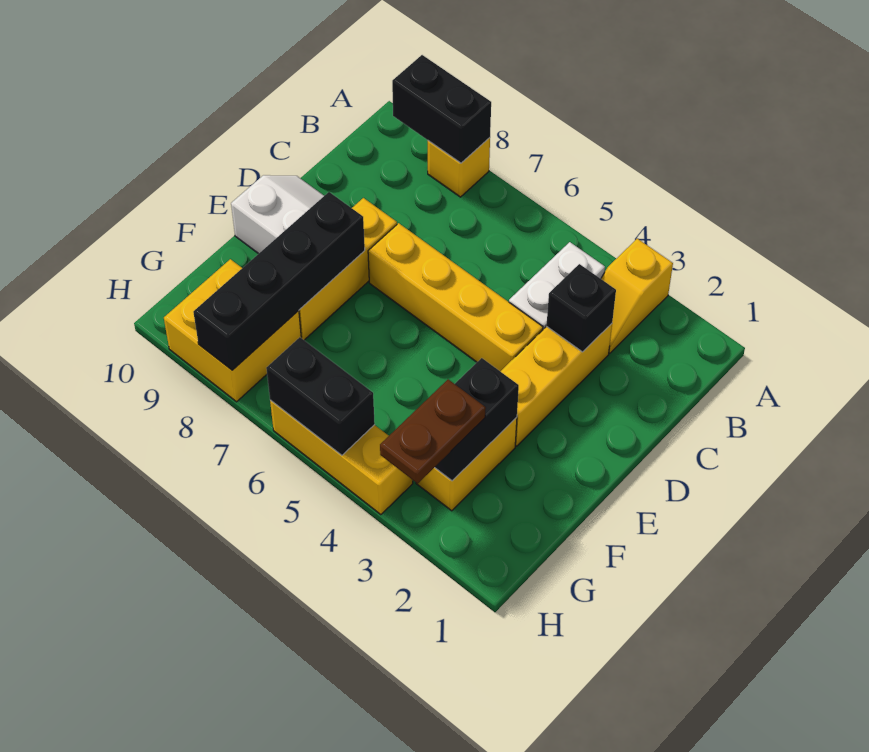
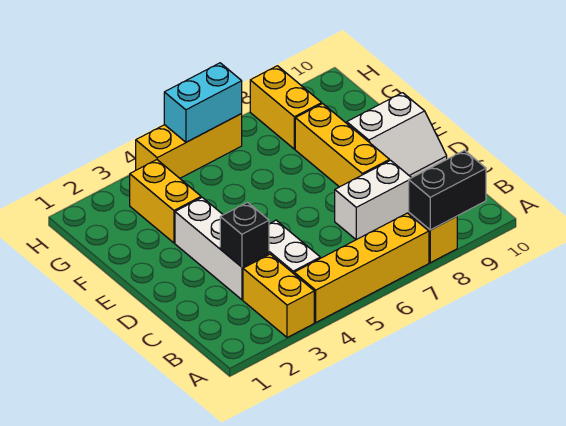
yellow 1x2 slope [601,239,673,353] -> yellow 1x2 brick [243,254,314,338]
yellow 1x3 brick [501,324,612,446] -> white 1x3 brick [175,197,269,300]
none -> white 1x2 brick [335,160,411,239]
yellow 1x4 brick [368,223,543,371] -> yellow 1x4 brick moved to [294,213,429,322]
black 1x4 brick [193,192,365,370] -> none
black 1x2 brick [434,358,519,481] -> none
brown 1x2 plate [380,379,486,483] -> none
yellow 2x2 brick [164,259,301,402] -> yellow 1x2 brick [250,66,322,149]
black 1x2 brick [266,337,375,455] -> cyan 1x2 brick [164,63,242,142]

